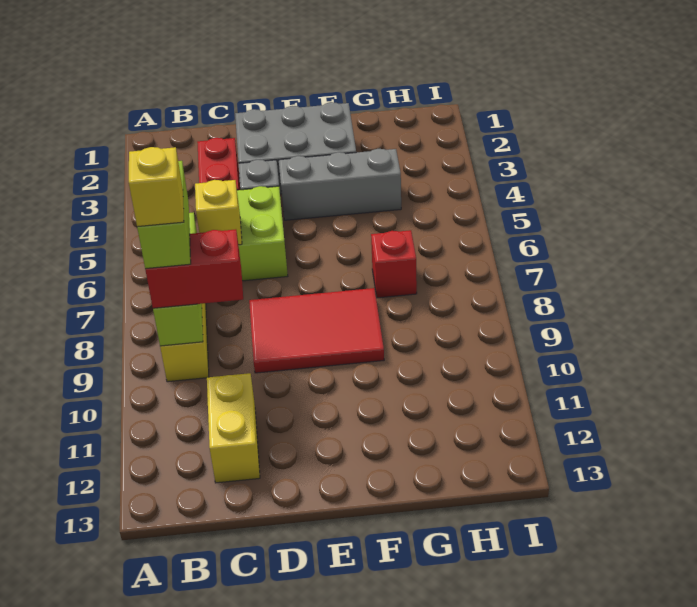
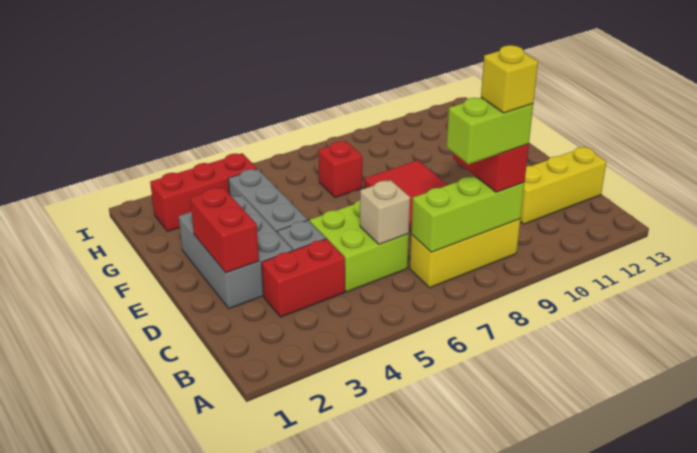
yellow 1x1 brick [195,180,242,245] -> tan 1x1 brick [360,180,410,244]
yellow 1x2 brick [207,373,260,483] -> yellow 1x3 brick [520,147,606,224]
none -> red 1x2 brick [190,187,259,273]
none -> red 1x3 brick [150,153,257,231]

